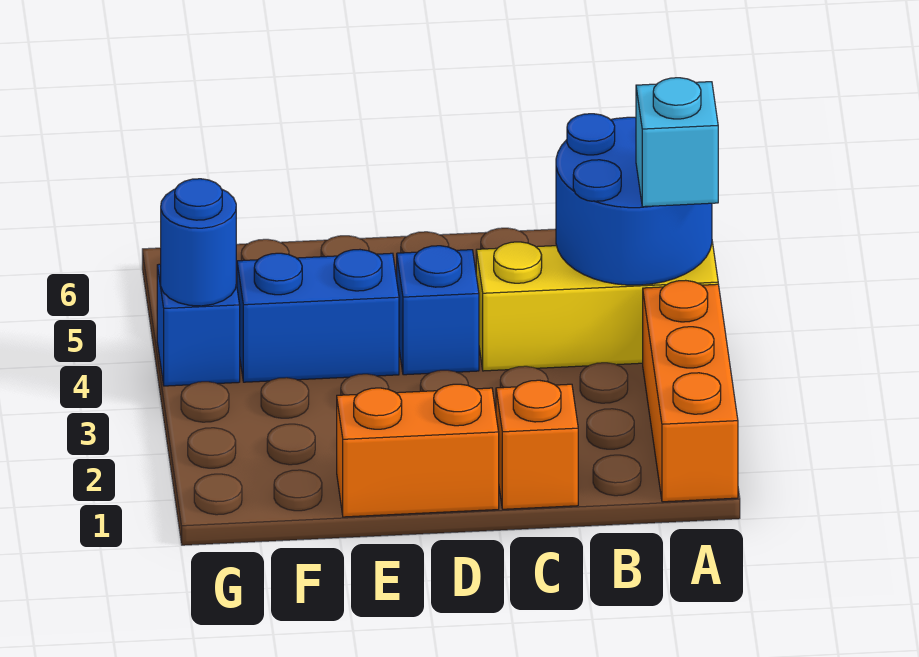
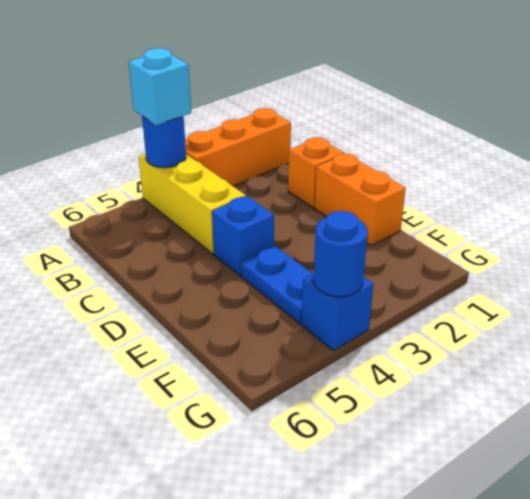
blue 2x2 round brick [556,114,712,285] -> blue 1x1 round brick [142,116,186,168]
blue 1x2 brick [237,250,399,382] -> blue 1x2 plate [241,246,313,324]

